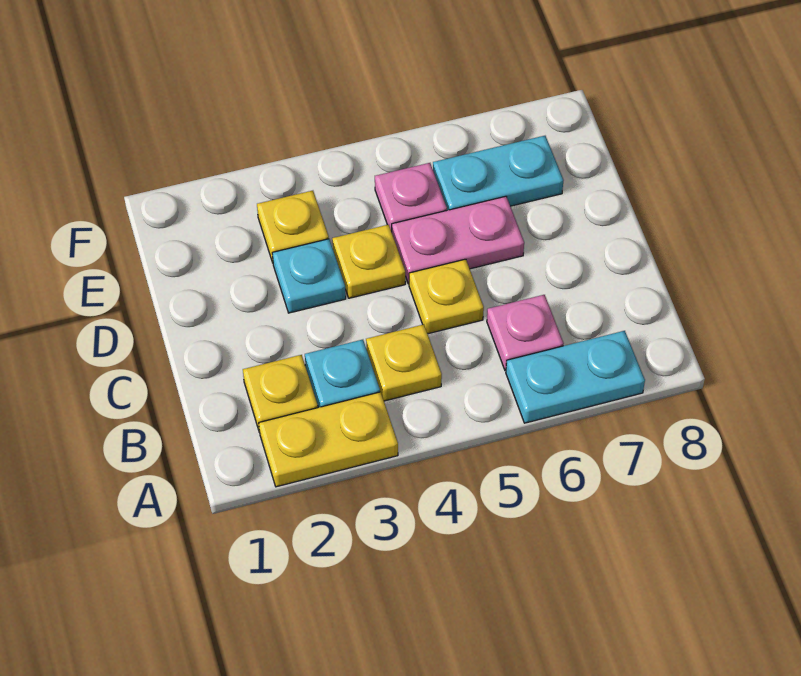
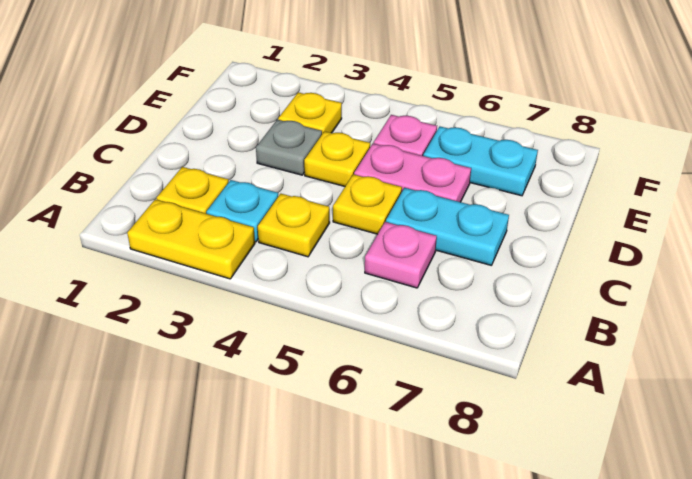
cyan 1x2 plate [506,331,645,423] -> cyan 1x2 plate moved to [386,188,509,265]
cyan 1x1 plate [272,239,346,313] -> grey 1x1 plate [256,120,322,175]

